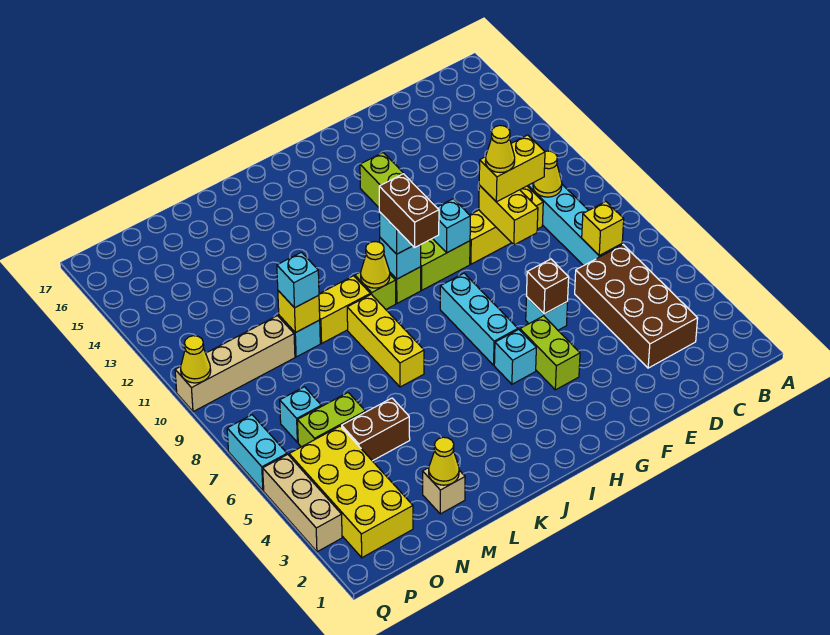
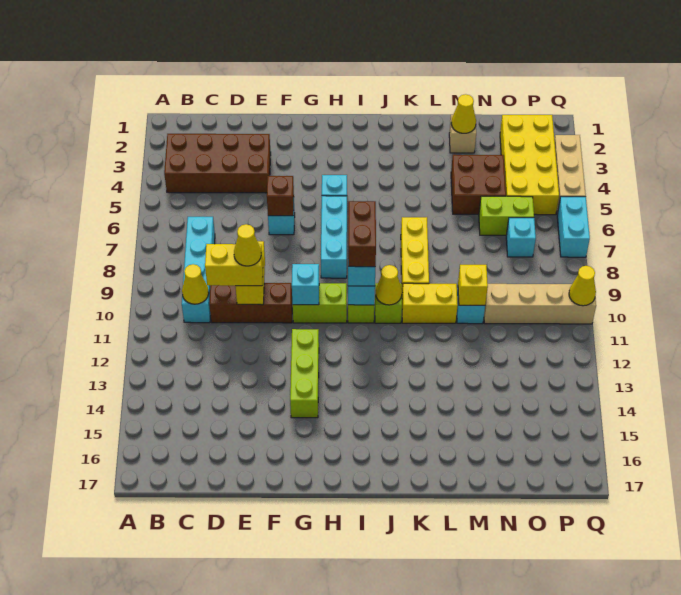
brown 2x4 brick [575,245,698,368] -> brown 2x4 brick turned to [164,134,271,193]
yellow 1x1 brick [582,202,624,256] -> none
yellow 1x3 brick [470,186,543,264] -> brown 1x3 brick [209,283,292,323]
lime 1x2 brick [520,316,580,390] -> none
brown 1x2 brick [342,398,410,461] -> brown 2x2 brick [451,155,506,214]
cyan 1x1 brick [277,252,319,308] -> none

